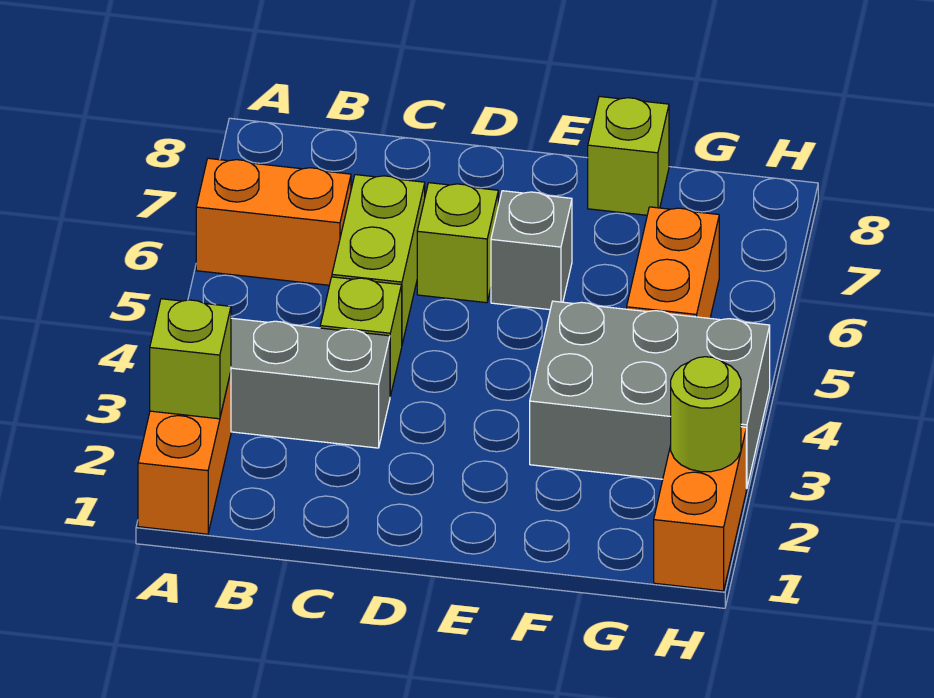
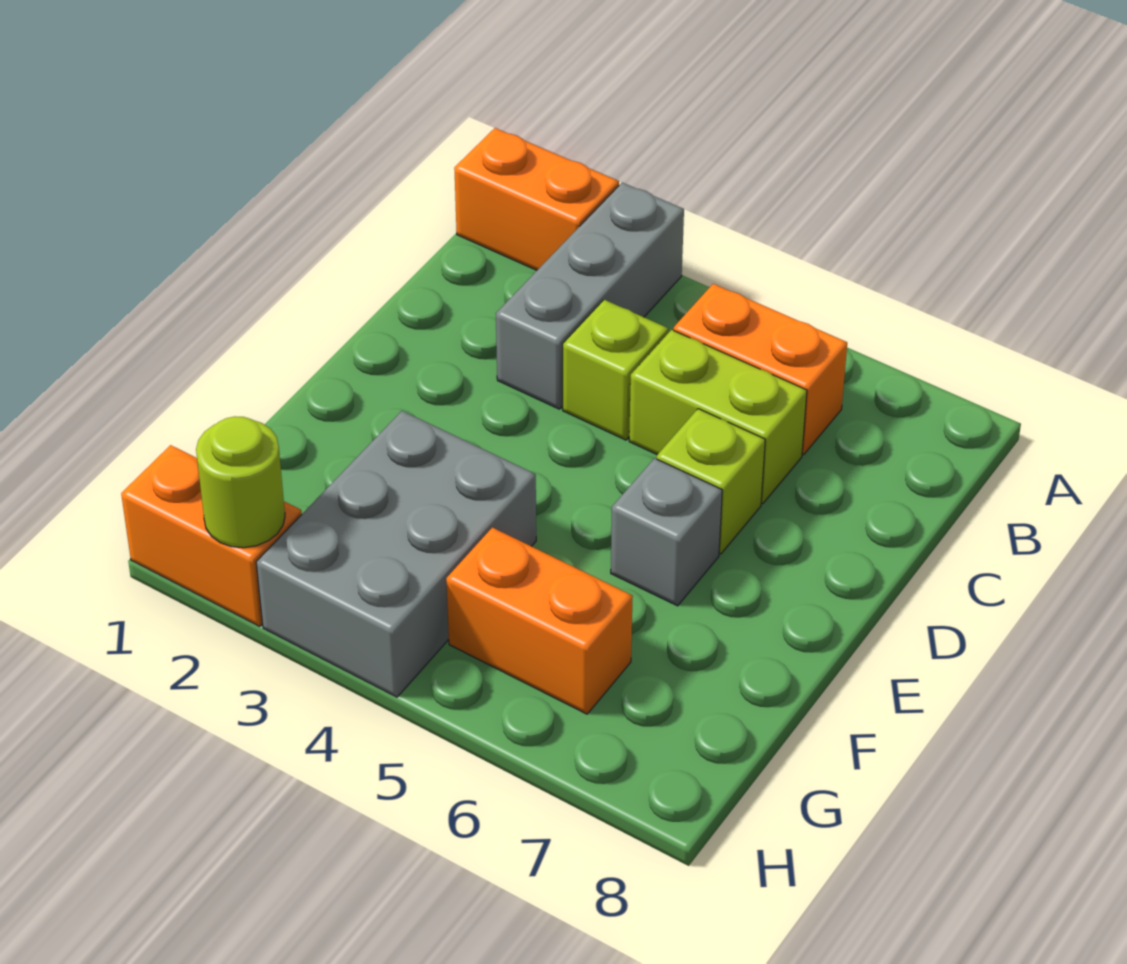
lime 1x1 brick [150,299,231,419] -> none
orange 1x2 brick [196,158,351,285] -> orange 1x2 brick turned to [673,284,847,455]
lime 1x1 brick [588,96,669,215] -> none

